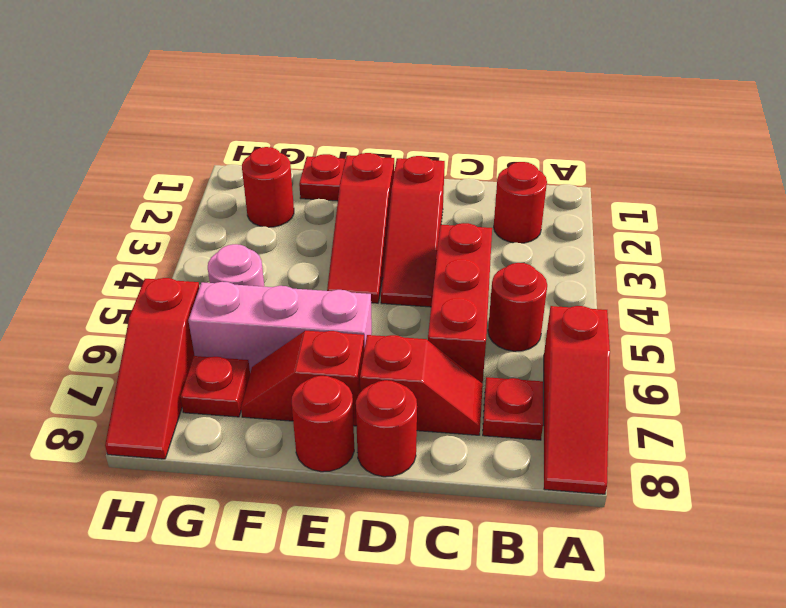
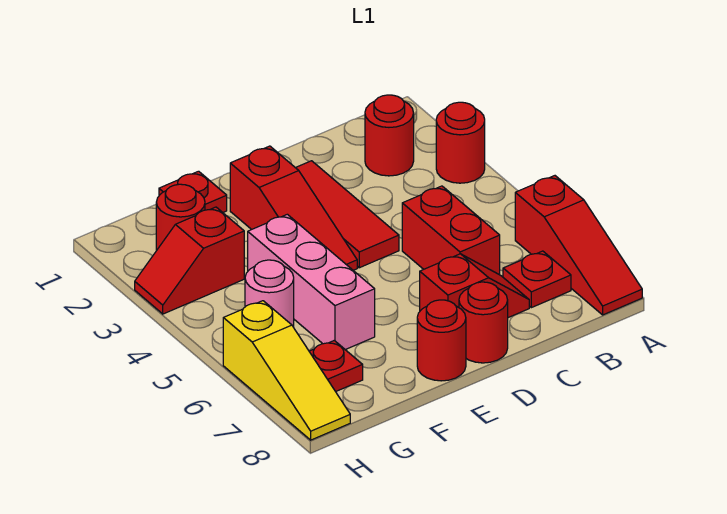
red 1x1 round brick [488,263,547,351] -> red 1x1 round brick moved to [436,102,485,183]
red 1x3 brick [428,223,492,384] -> red 1x2 brick [402,186,500,275]
red 1x3 slope [381,156,445,307] -> red 1x3 tile [296,161,399,268]
pink 1x3 brick [188,282,372,373] -> pink 1x3 brick turned to [248,214,375,350]
red 1x2 slope [241,331,364,426] -> red 1x2 slope moved to [135,207,244,314]
red 1x3 slope [105,278,199,459] -> yellow 1x3 slope [223,301,350,440]

